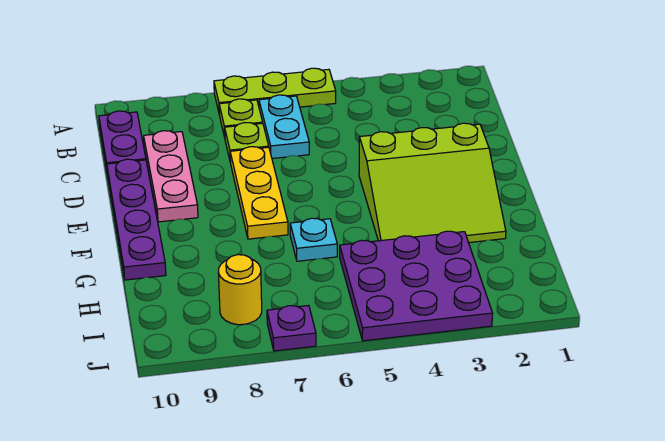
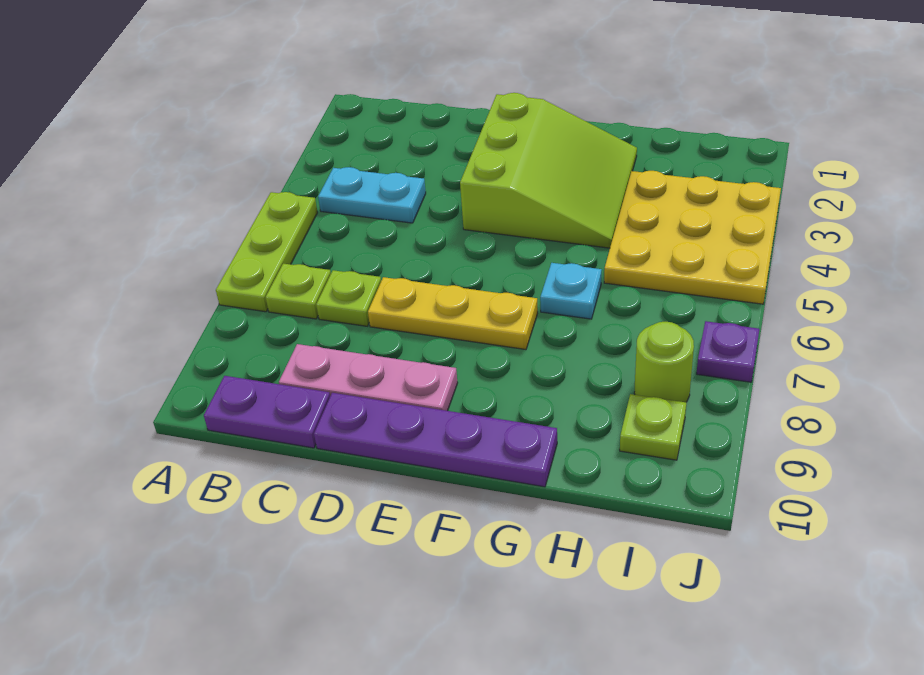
cyan 1x2 plate [259,95,309,159] -> cyan 1x2 plate moved to [318,167,426,223]
purple 3x3 plate [340,231,493,341] -> yellow 3x3 plate [604,171,781,304]
yellow 1x1 round brick [218,255,262,325] -> lime 1x1 round brick [634,322,694,402]
none -> lime 1x1 plate [620,394,686,460]

